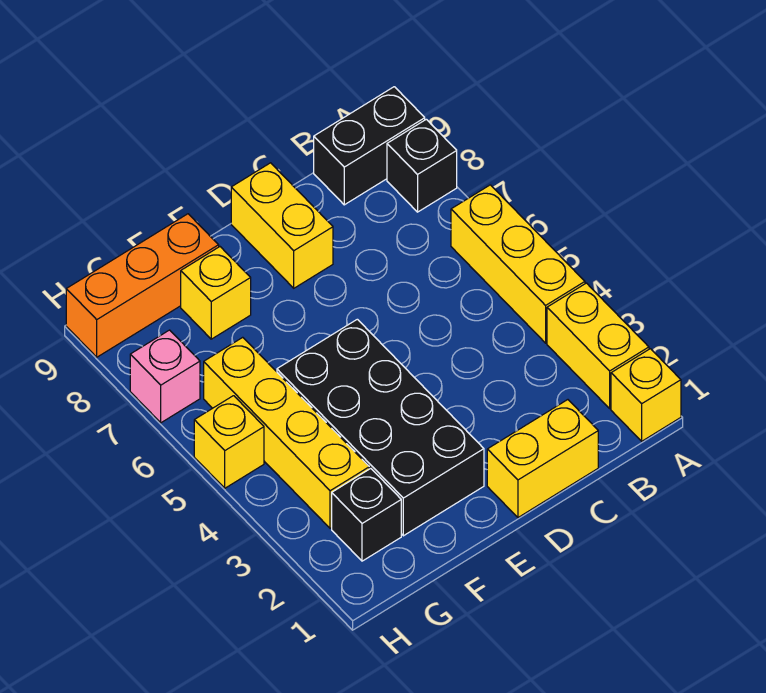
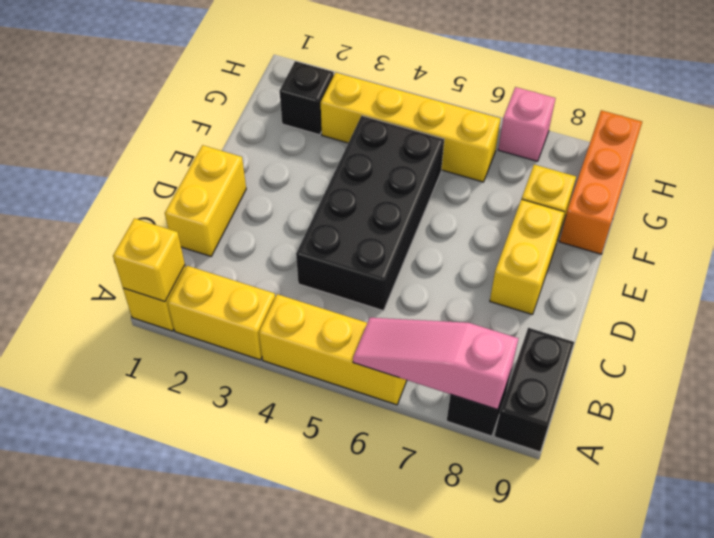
none -> pink 1x3 slope [353,318,518,410]
yellow 1x2 brick [231,163,333,288] -> yellow 1x2 brick turned to [490,199,564,315]
black 2x4 brick [277,319,484,536] -> black 2x4 brick turned to [296,116,444,311]
yellow 1x1 brick [194,396,264,488] -> yellow 1x1 brick moved to [113,218,185,302]

